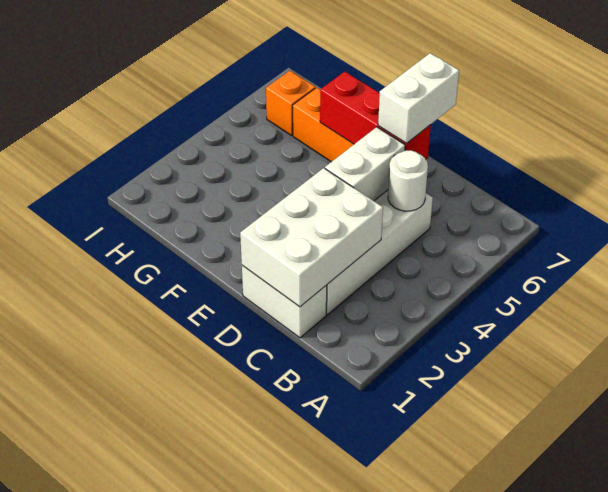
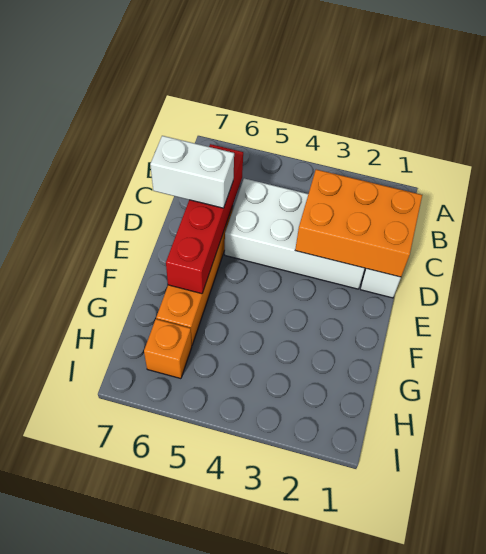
white 2x3 brick [240,168,383,307] -> orange 2x3 brick [295,170,422,277]
white 1x1 round brick [388,150,428,211] -> none
white 1x2 brick [325,127,405,201] -> none
red 1x3 brick [320,72,431,159] -> red 1x4 brick [166,144,243,294]

